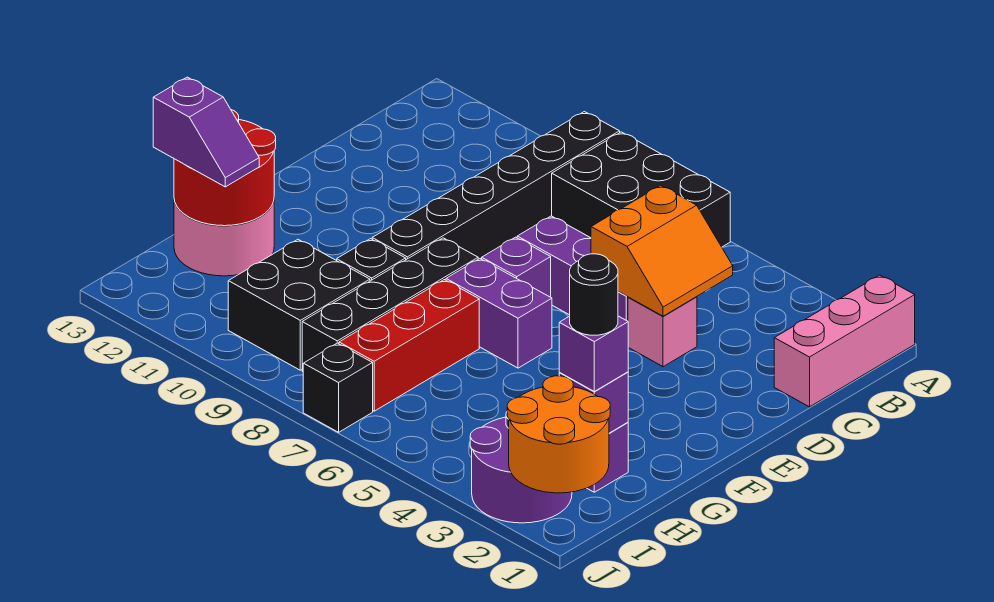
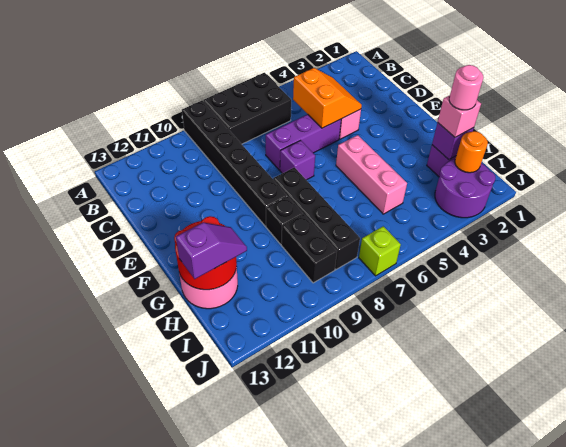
pink 1x3 brick [774,275,915,407] -> pink 1x3 brick moved to [336,135,407,214]
purple 1x2 brick [446,259,552,368] -> none
red 1x3 brick [339,280,479,411] -> none
purple 1x1 brick [559,316,628,391] -> pink 1x1 brick [438,95,481,137]
black 1x1 round brick [570,254,618,335] -> pink 1x1 round brick [449,65,483,110]
black 2x2 brick [228,240,370,370] -> black 1x2 brick [281,214,337,283]
orange 2x2 round brick [507,376,610,493] -> orange 1x1 round brick [455,131,488,173]
black 1x1 brick [303,343,373,432] -> lime 1x1 brick [359,226,401,276]

